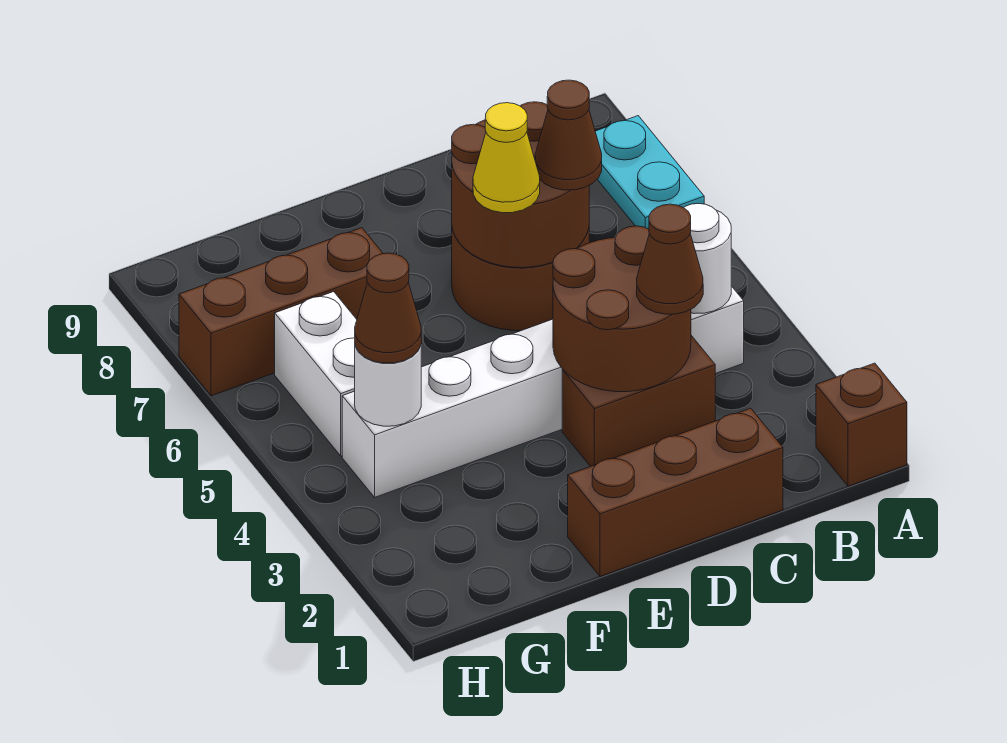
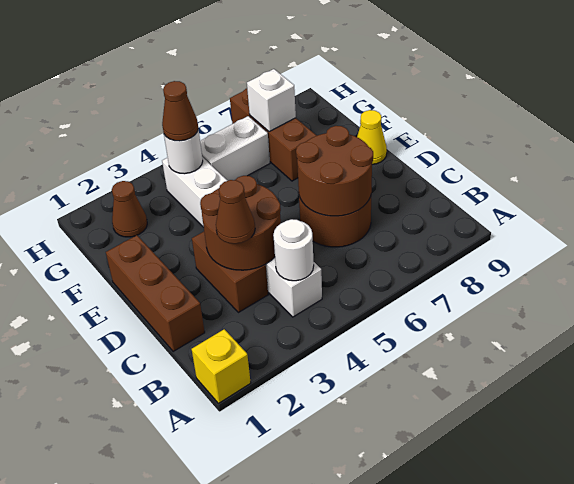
brown 1x1 brick [816,363,907,486] -> yellow 1x1 brick [192,329,251,403]
cyan 1x2 plate [595,116,704,229] -> none
brown 1x1 cone [535,80,602,190] -> brown 1x1 cone moved to [112,181,147,237]
yellow 1x1 cone [473,103,540,213] -> yellow 1x1 cone moved to [357,110,387,164]
none -> white 1x1 brick [247,69,296,132]

